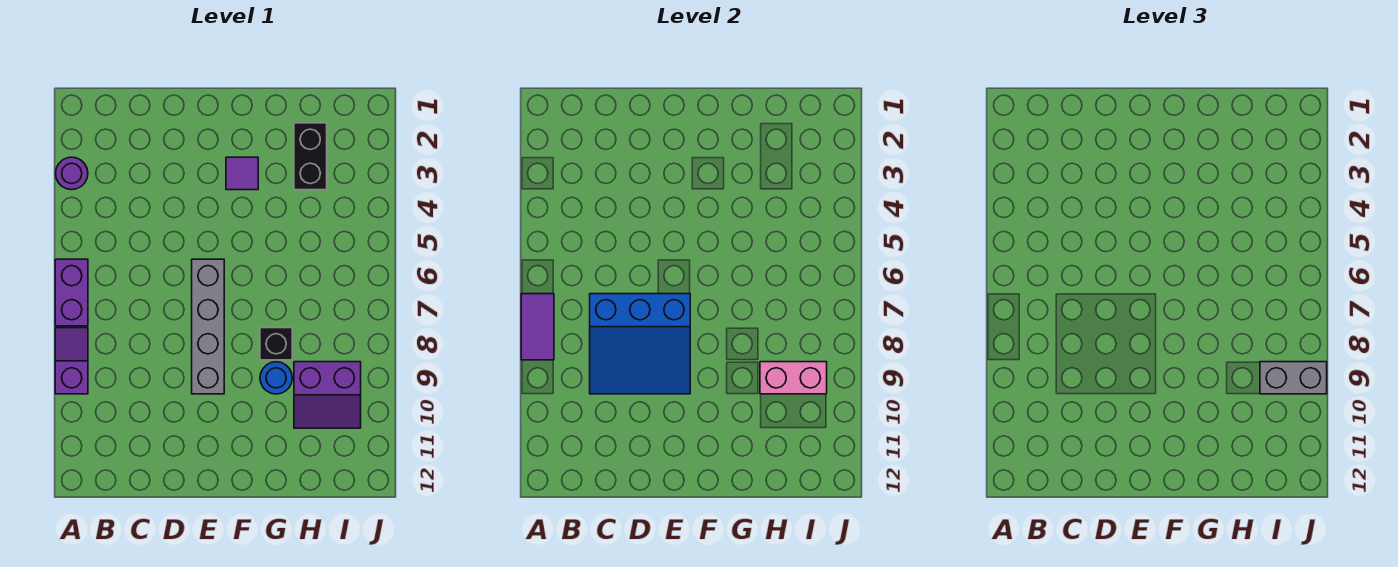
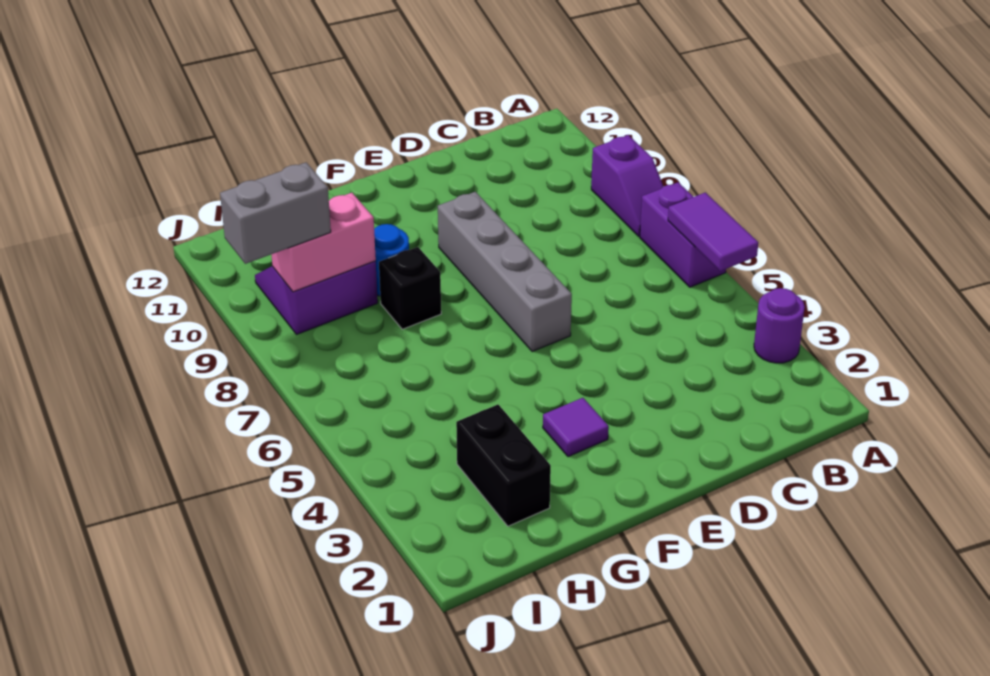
purple 1x2 tile [521,294,554,360] -> purple 1x2 tile moved to [668,192,758,271]
blue 3x3 slope [590,294,690,394] -> none

